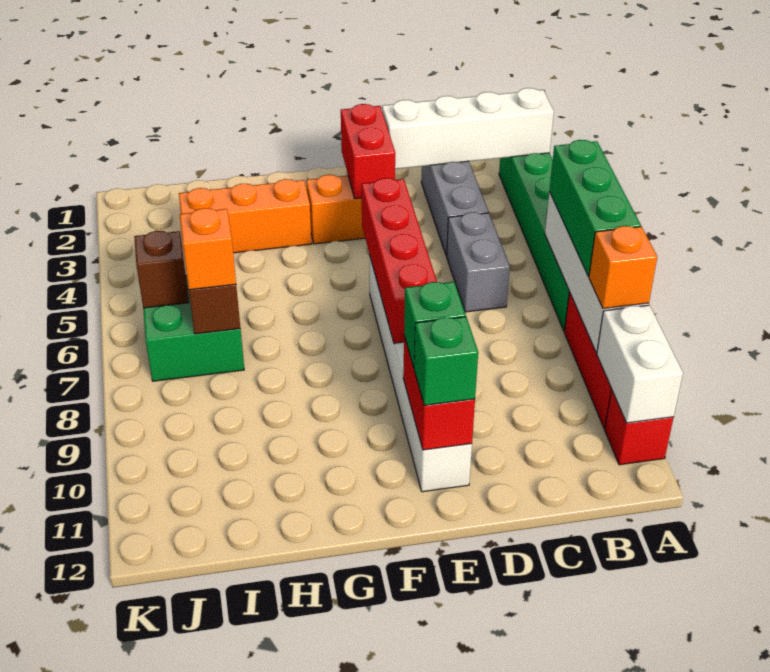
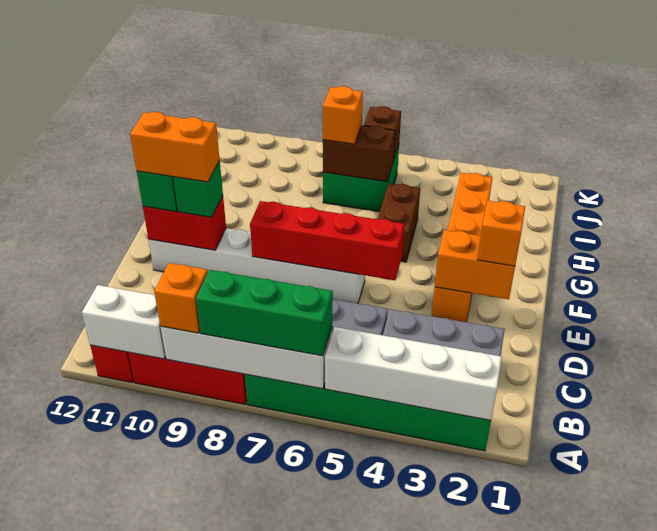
white 1x4 brick [382,88,554,169] -> white 1x4 brick turned to [325,327,502,420]
red 1x2 brick [341,104,395,199] -> orange 1x2 brick [435,230,515,299]
none -> orange 1x1 brick [478,201,525,266]
none -> orange 1x2 brick [130,112,220,182]
none -> brown 1x2 brick [378,184,420,262]

